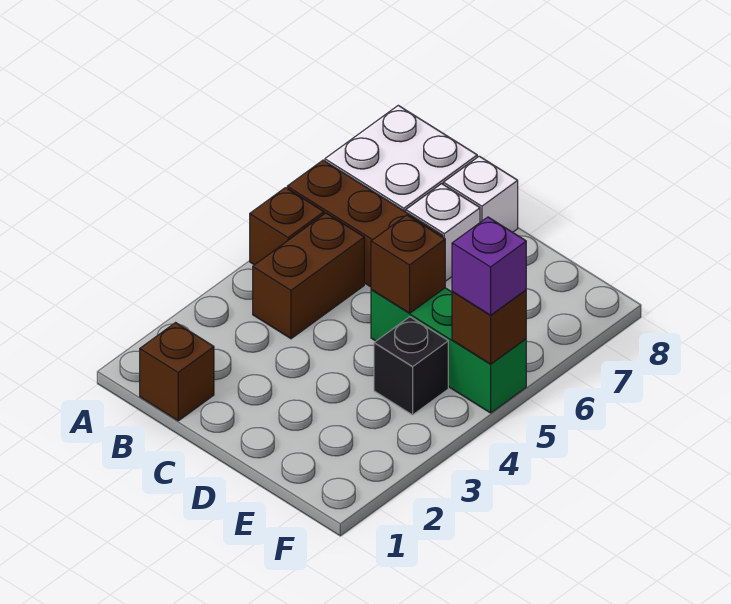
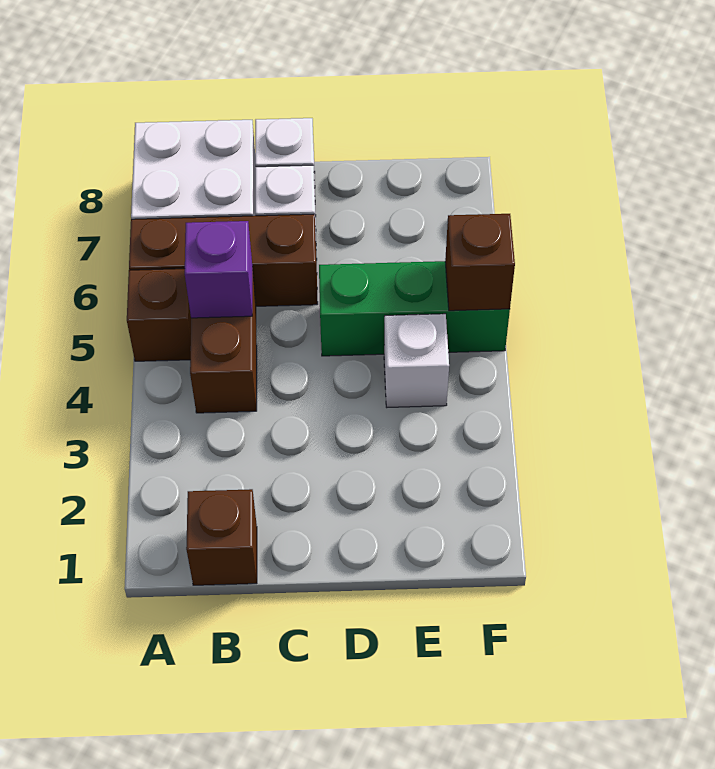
brown 1x1 brick [371,215,445,313] -> none
black 1x1 brick [374,317,448,415] -> white 1x1 brick [384,314,449,407]
purple 1x1 brick [452,217,526,315] -> purple 1x1 brick moved to [185,221,252,318]

